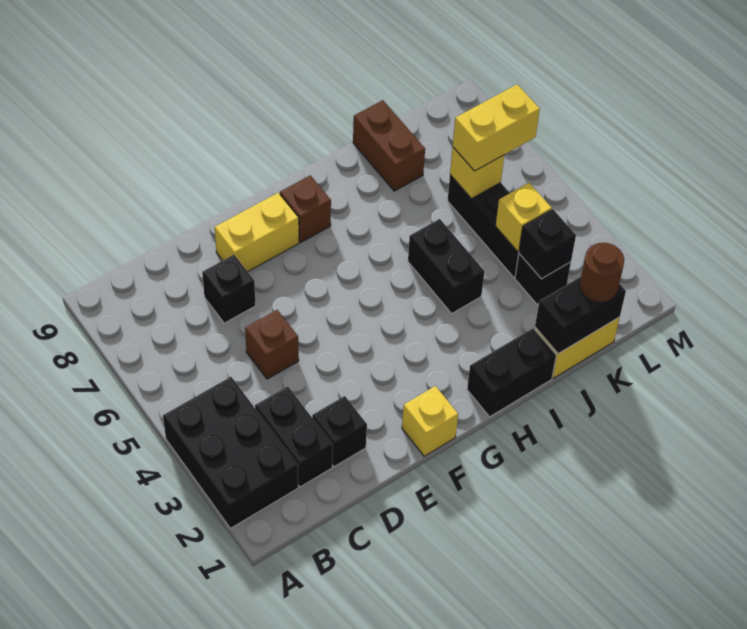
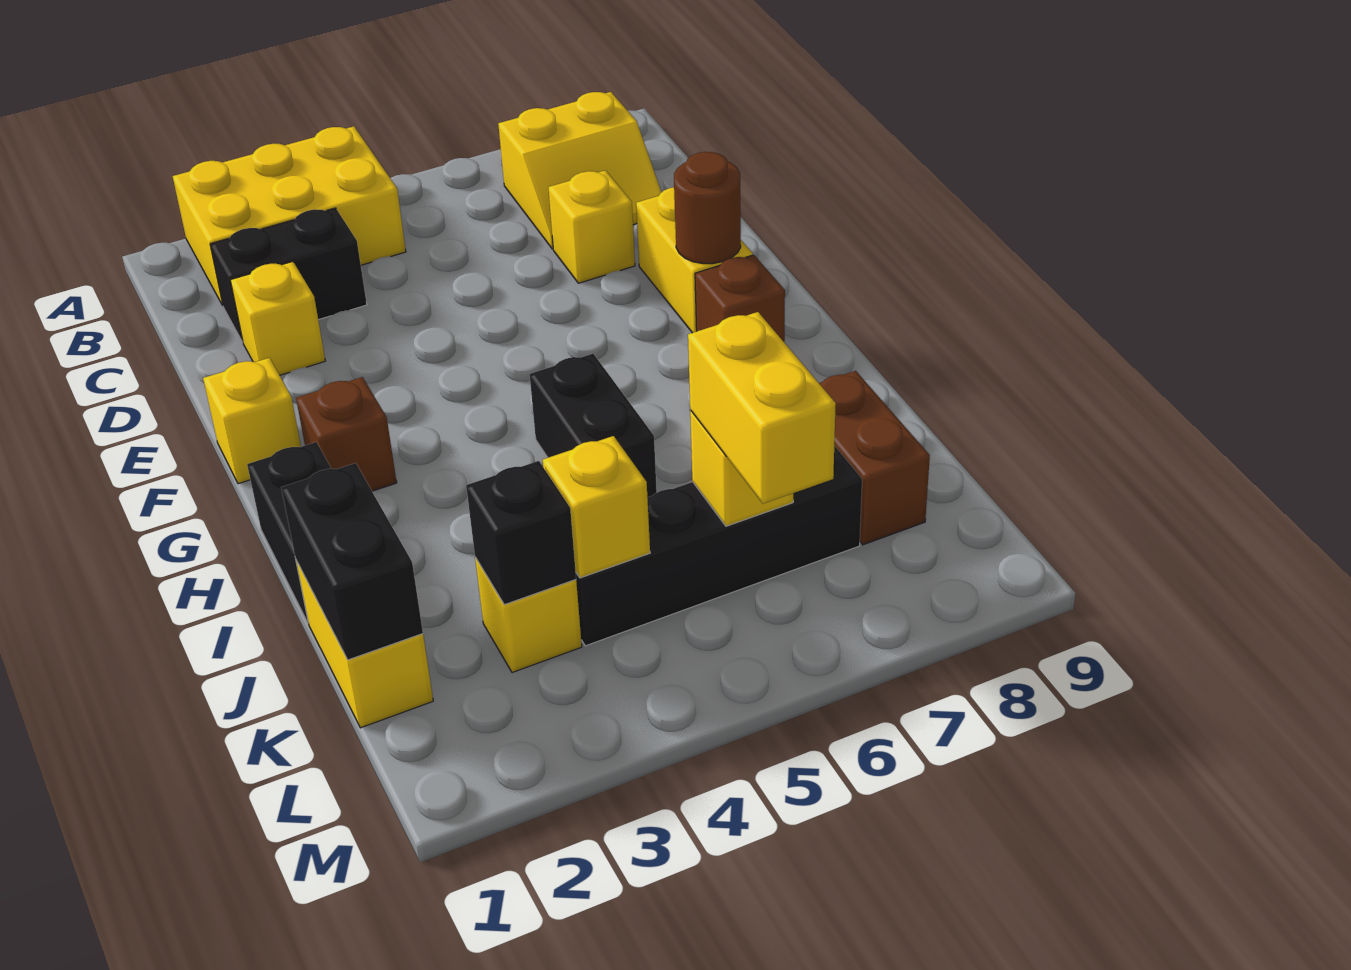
black 2x3 brick [163,377,298,528] -> yellow 2x3 brick [173,126,406,305]
none -> yellow 2x2 slope [498,92,661,249]
black 1x1 brick [312,396,367,467] -> yellow 1x1 brick [230,262,325,375]
brown 1x1 brick [245,310,299,379] -> brown 1x1 brick moved to [296,377,397,491]
black 1x1 brick [202,255,256,323] -> yellow 1x1 brick [548,170,635,283]
black 1x2 brick [408,219,485,313] -> black 1x2 brick turned to [530,354,657,497]
brown 1x2 brick [353,100,425,191] -> brown 1x2 brick turned to [819,371,930,545]
brown 1x1 round brick [580,243,624,302] -> brown 1x1 round brick moved to [674,152,741,264]
black 1x1 brick [515,254,571,304] -> yellow 1x1 brick [475,557,582,673]
black 1x3 brick [448,175,519,277] -> black 1x4 brick [576,446,862,646]

